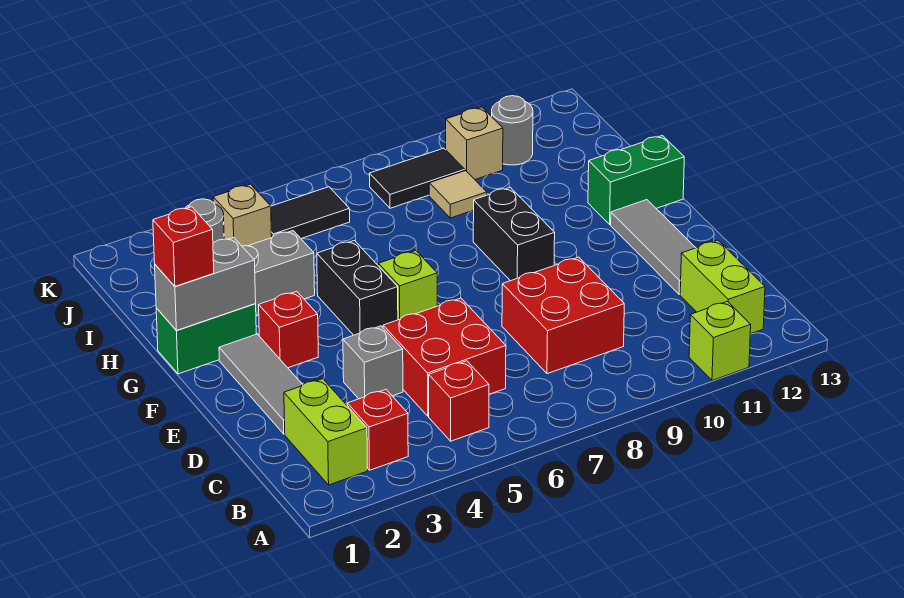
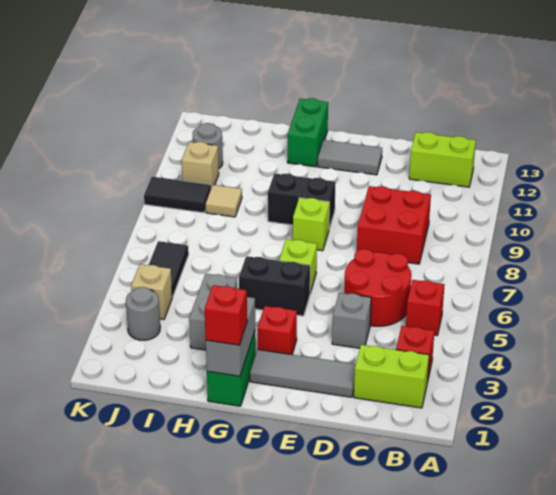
lime 1x1 brick [689,301,751,381] -> lime 1x1 brick moved to [293,198,329,251]
red 2x2 brick [383,298,506,416] -> red 2x2 round brick [344,249,411,326]
grey 1x3 tile [611,200,695,294] -> grey 1x2 tile [318,140,382,175]
black 1x2 tile [369,148,465,208] -> black 1x2 tile turned to [144,177,211,213]

